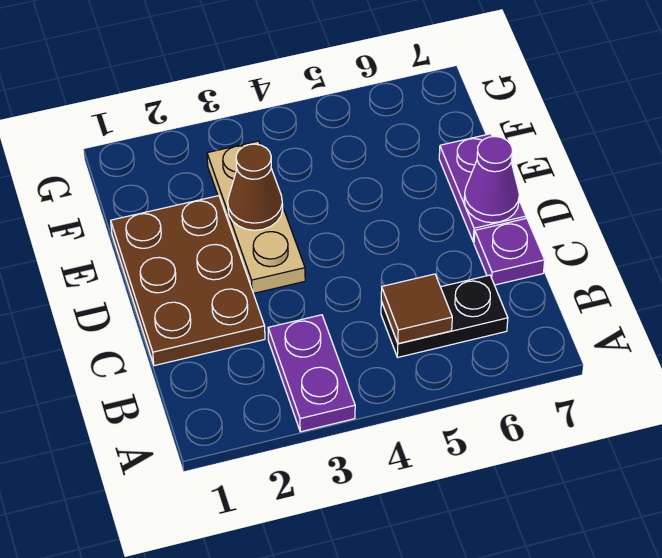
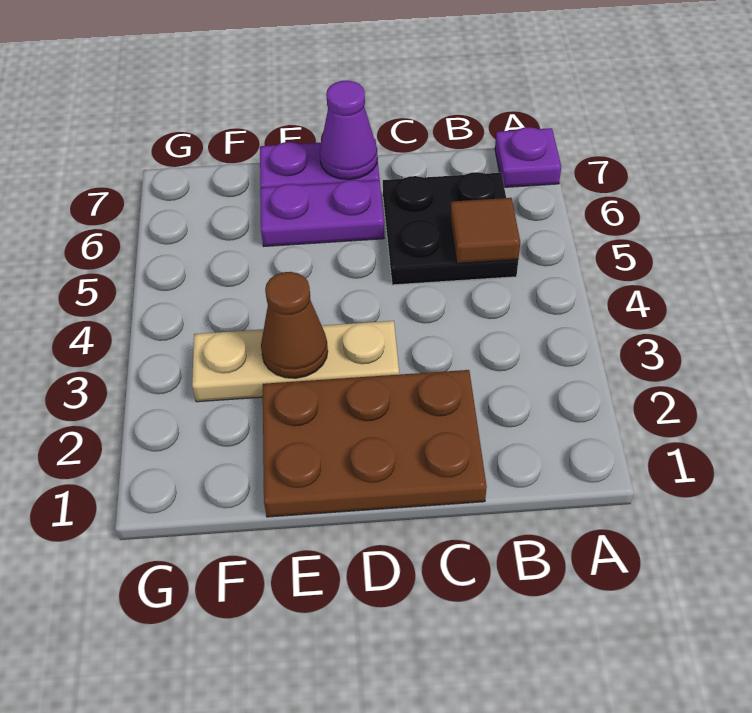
purple 1x2 plate [268,315,355,432] -> purple 1x2 plate moved to [260,180,384,246]
black 1x2 plate [381,275,508,357] -> black 2x2 plate [383,172,518,285]
purple 1x1 plate [474,218,545,285] -> purple 1x1 plate moved to [495,127,561,187]

